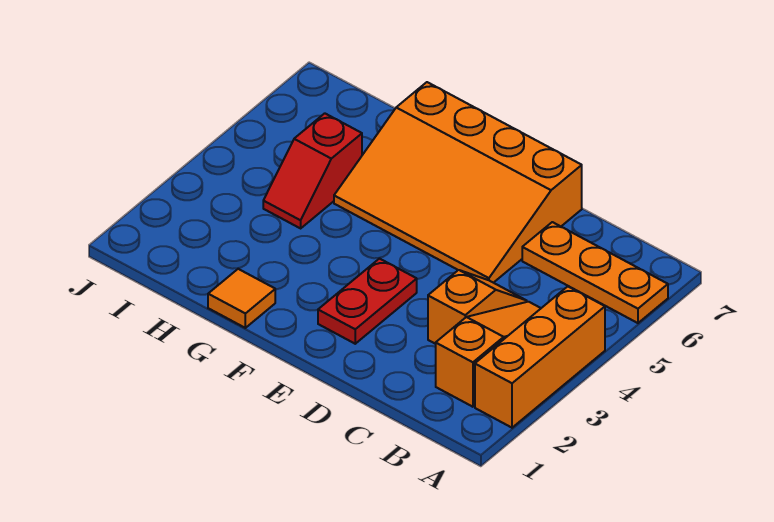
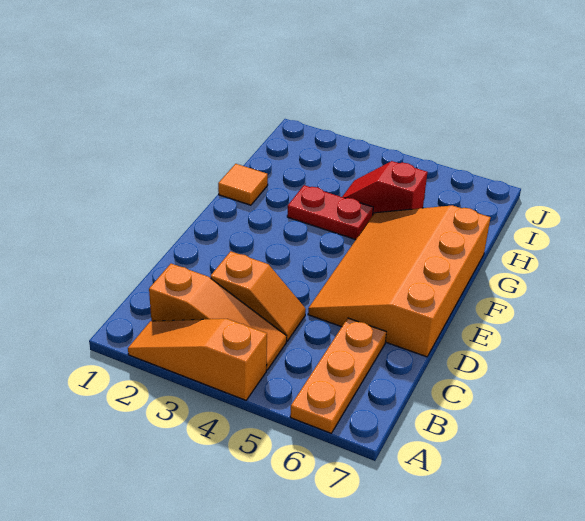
orange 1x3 brick [475,286,605,428] -> orange 1x3 slope [128,319,267,400]
red 1x2 plate [318,259,417,344] -> red 1x2 plate moved to [287,185,373,240]

